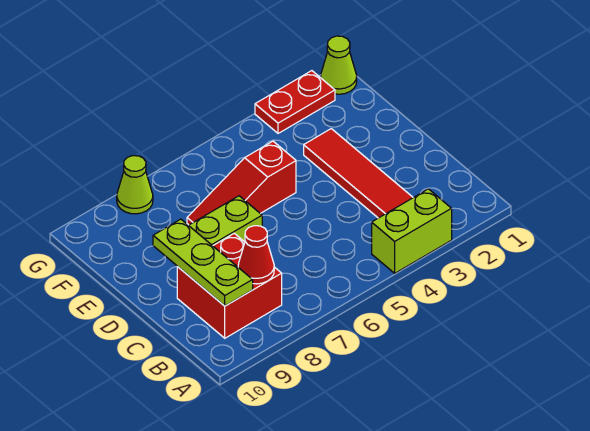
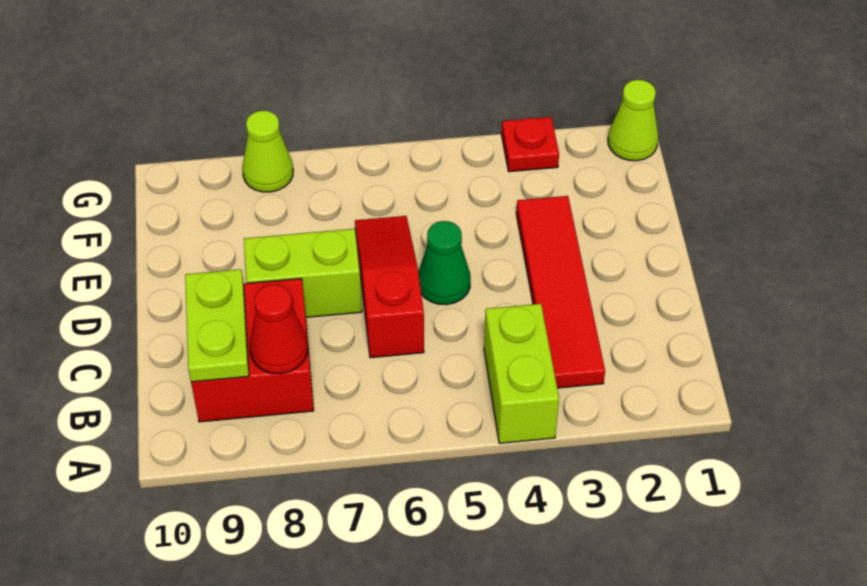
lime 1x2 brick [372,189,452,273] -> lime 1x2 brick turned to [484,304,559,443]
lime 1x3 plate [153,219,253,306] -> lime 1x2 plate [185,269,249,382]
none -> green 1x1 cone [418,221,470,305]
red 1x3 slope [187,141,296,225] -> red 1x3 slope turned to [355,216,424,358]
red 1x2 plate [255,71,335,133] -> red 1x1 plate [502,117,559,172]

